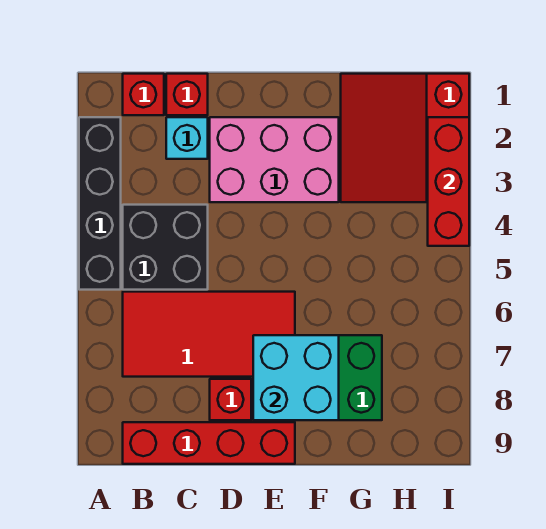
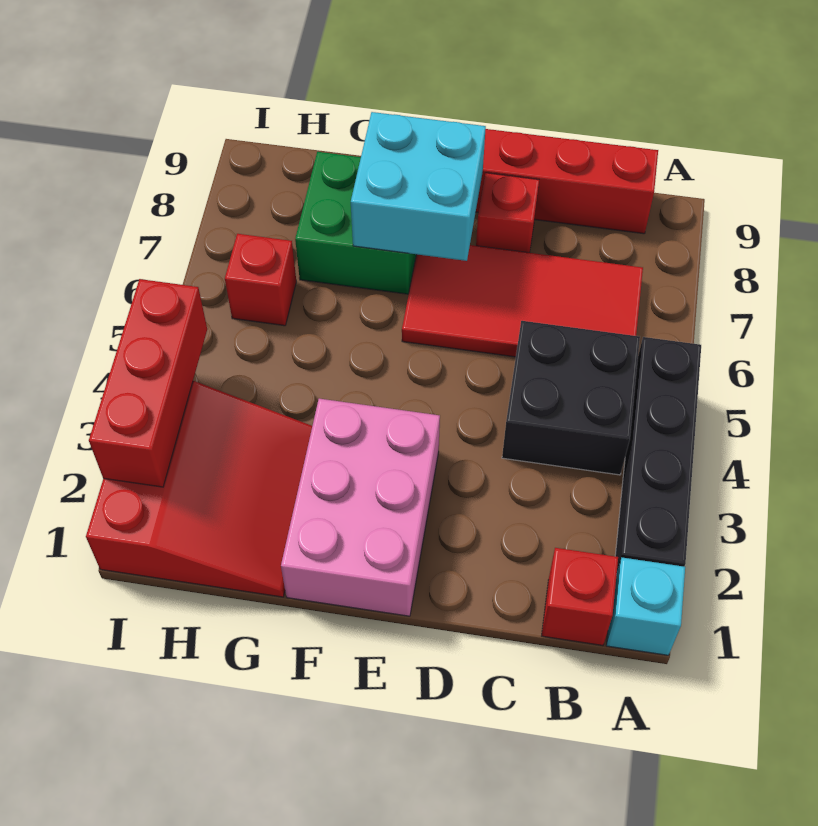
red 1x1 brick [166,74,208,115] -> red 1x1 brick moved to [225,234,296,326]
cyan 1x1 brick [166,117,208,159] -> cyan 1x1 brick moved to [606,558,685,655]
pink 2x3 brick [210,117,339,202] -> pink 2x3 brick turned to [281,399,440,616]

